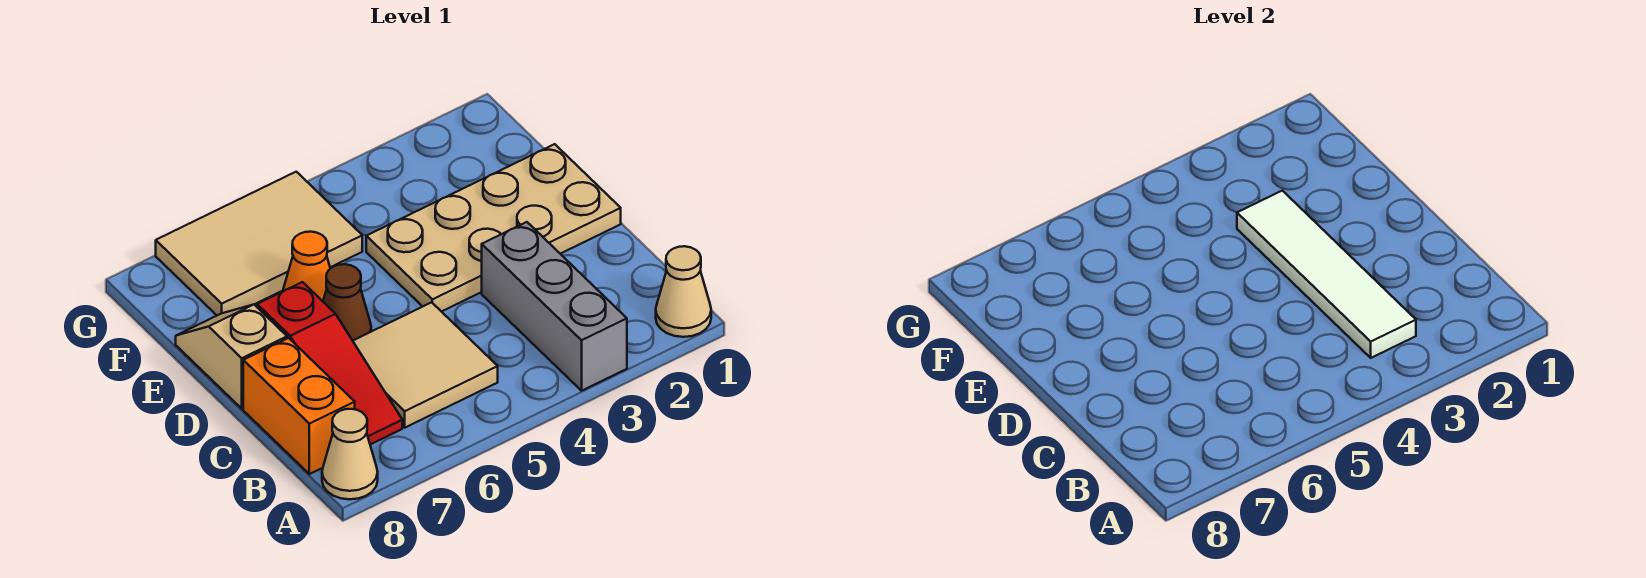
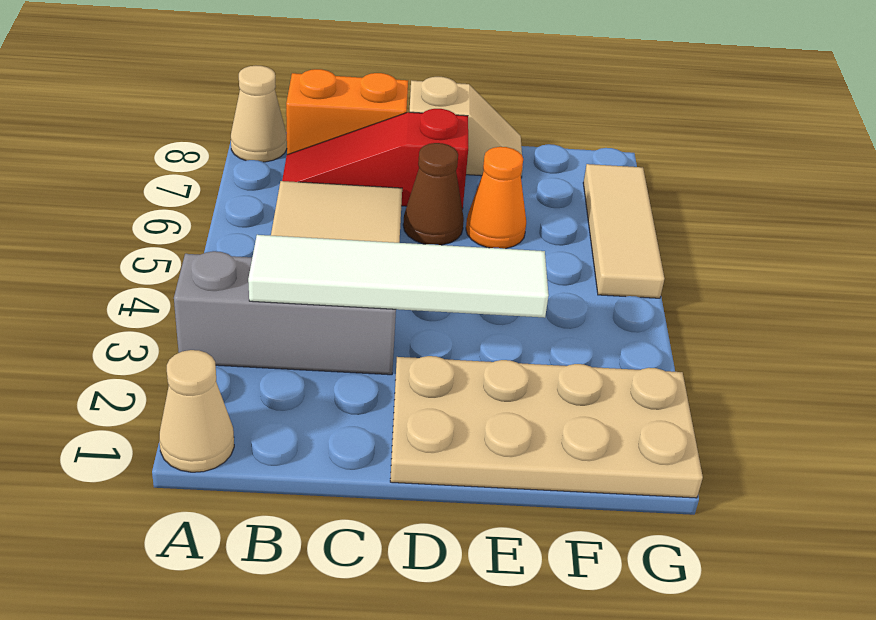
tan 2x4 plate [366,144,621,312] -> tan 2x4 plate turned to [390,356,703,498]
tan 2x3 tile [156,172,362,315] -> tan 1x3 tile [583,164,664,298]

